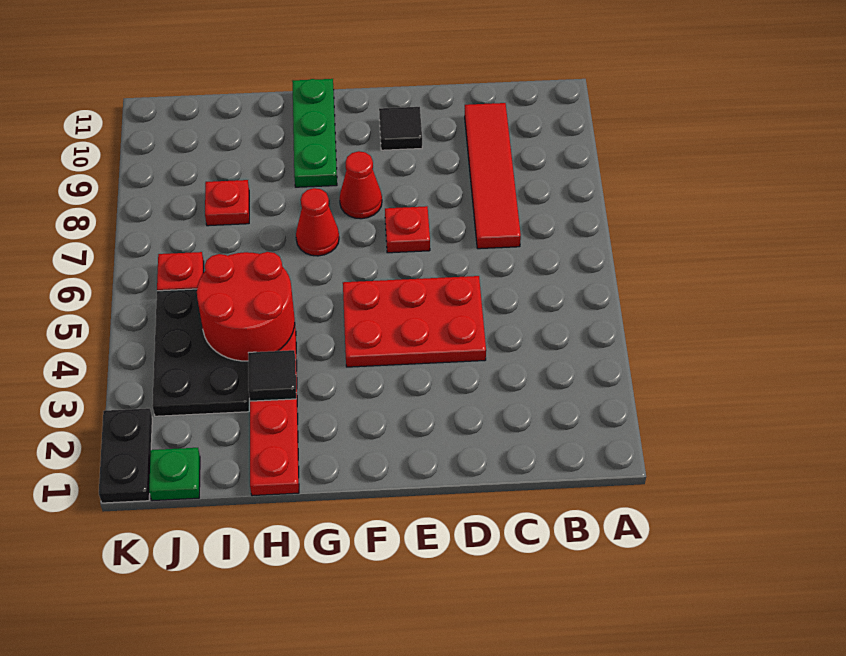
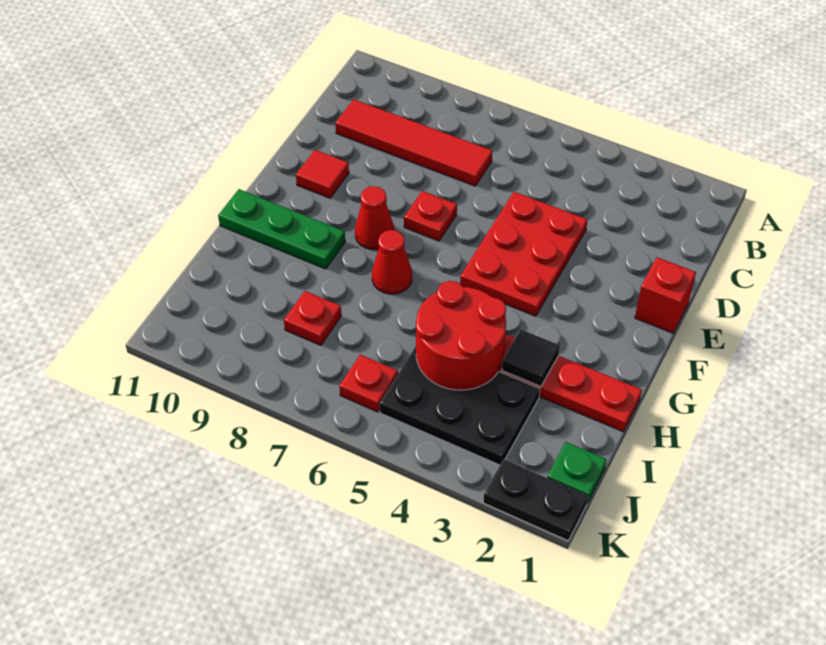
none -> red 1x1 brick [635,257,696,333]
black 1x1 tile [379,107,422,150] -> red 1x1 tile [296,150,349,198]

